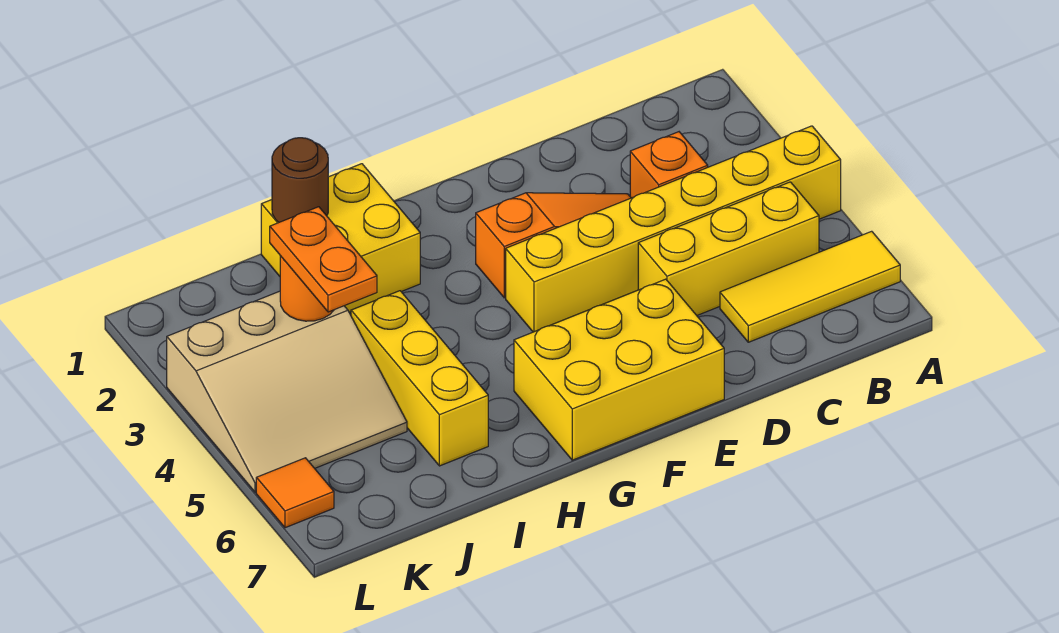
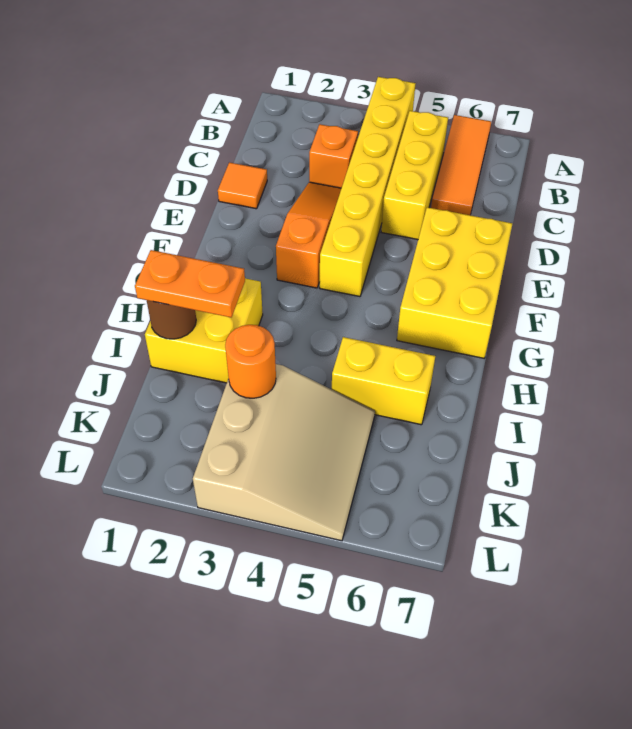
yellow 1x3 tile [720,231,900,342] -> orange 1x3 tile [431,115,491,215]
yellow 1x3 brick [351,291,488,466] -> yellow 1x2 brick [332,337,435,425]
orange 1x2 plate [270,207,377,312] -> orange 1x2 plate moved to [135,250,245,317]
orange 1x1 tile [256,458,334,528] -> orange 1x1 tile moved to [218,162,267,209]

